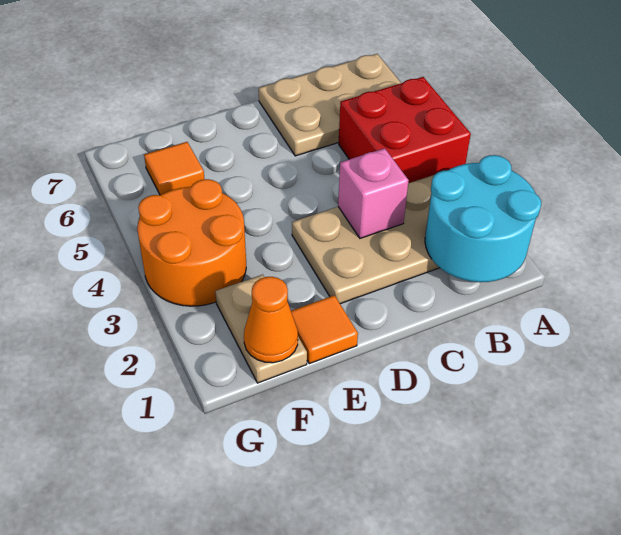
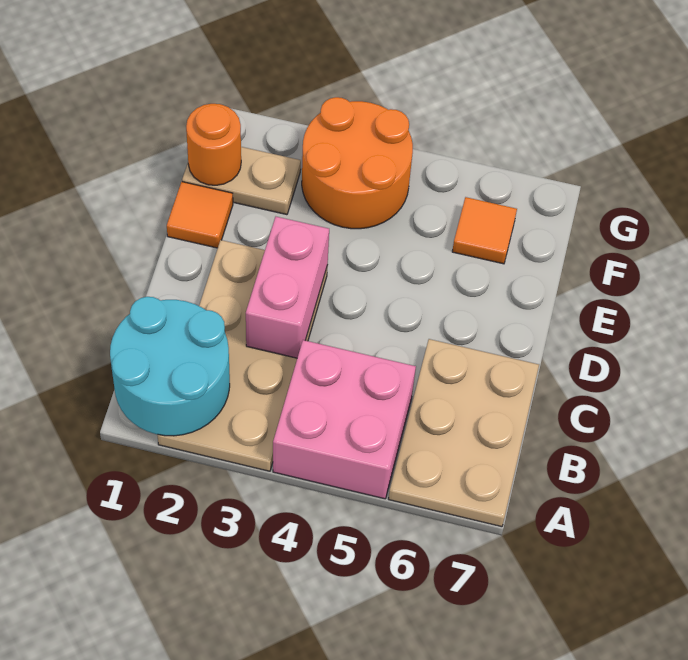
red 2x2 brick [339,77,471,183] -> pink 2x2 brick [273,340,416,499]
pink 1x1 brick [338,148,409,238] -> pink 1x2 brick [246,217,329,358]
orange 1x1 cone [244,277,298,363] -> orange 1x1 round brick [186,104,241,185]

